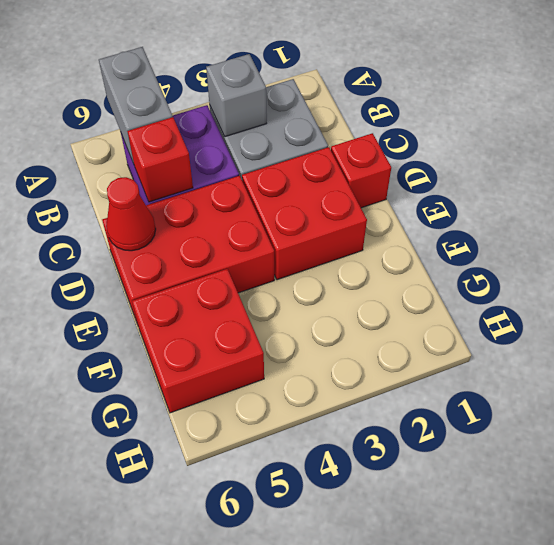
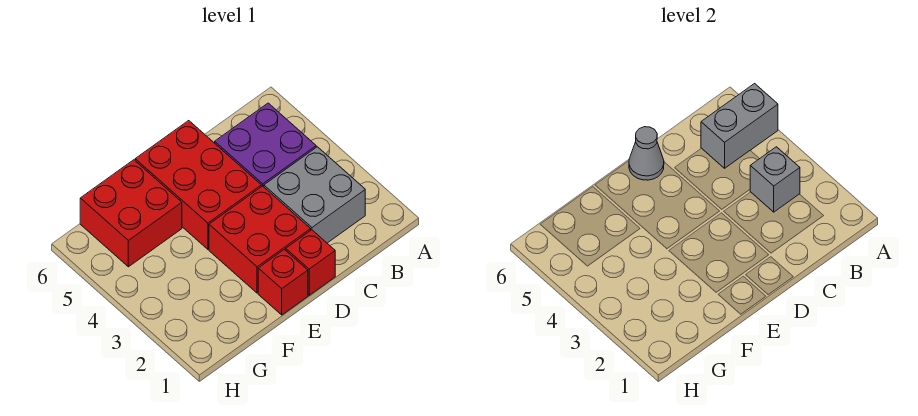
red 1x1 brick [127,117,193,202] -> red 1x1 brick moved to [258,249,308,315]
red 1x1 cone [106,177,156,251] -> grey 1x1 cone [629,127,664,180]

